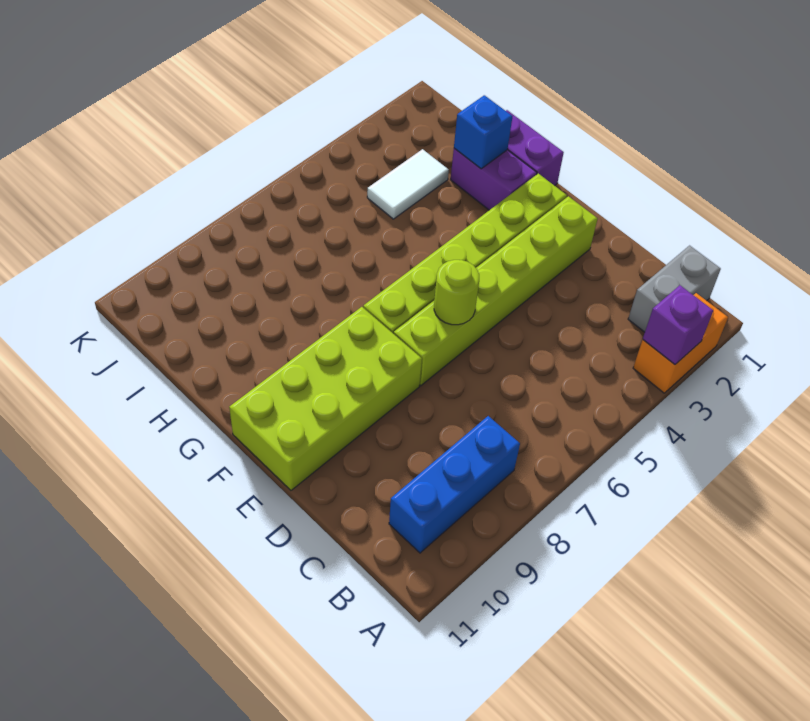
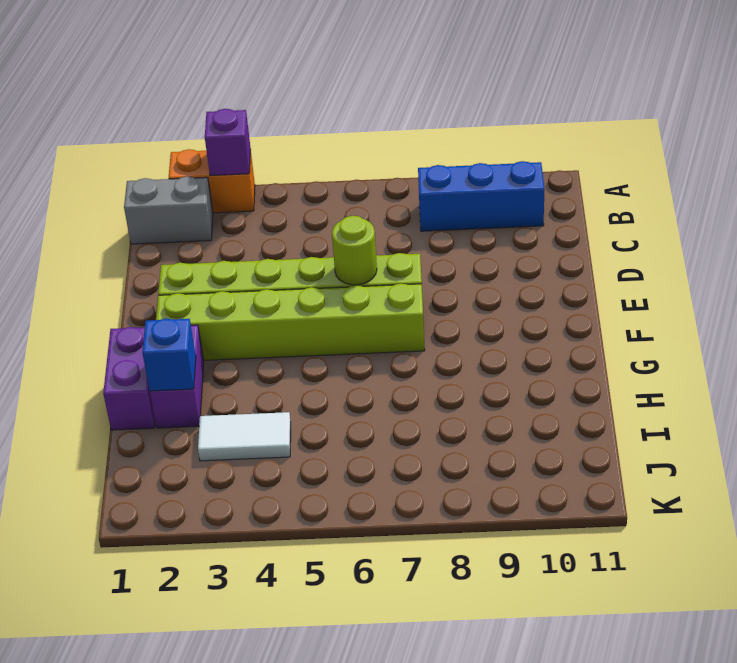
lime 2x4 brick [229,307,422,490] -> none

